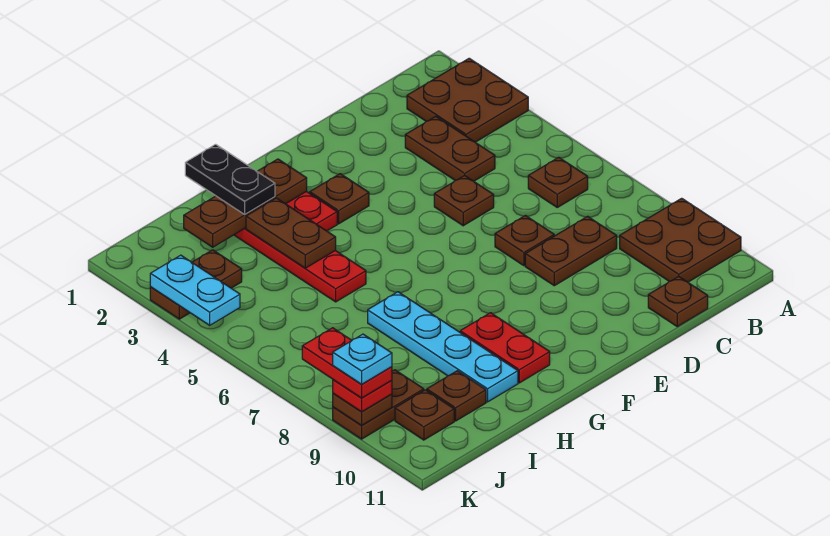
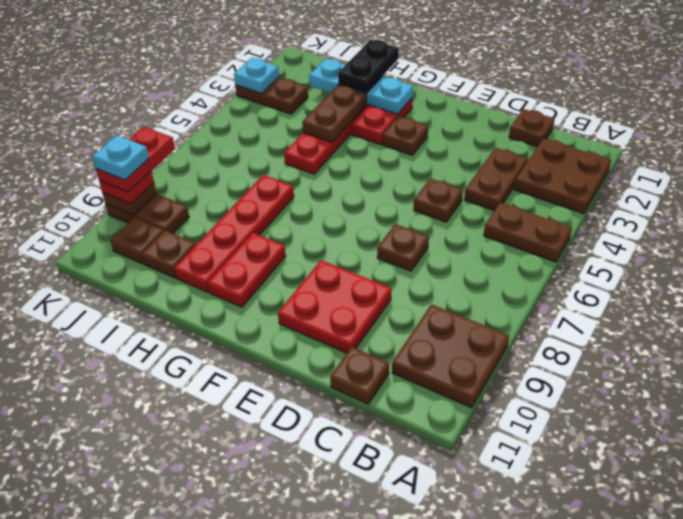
brown 1x1 plate [528,157,588,207] -> brown 1x1 plate moved to [509,109,555,147]
brown 1x2 plate [525,216,617,286] -> brown 1x2 plate moved to [484,203,572,262]
none -> red 2x2 plate [278,260,391,353]
brown 1x3 plate [184,159,307,247] -> cyan 1x3 plate [309,59,413,114]
cyan 1x4 plate [368,292,518,402] -> red 1x4 plate [174,175,294,292]
cyan 1x2 plate [150,255,240,325] -> cyan 1x1 plate [234,58,279,93]

